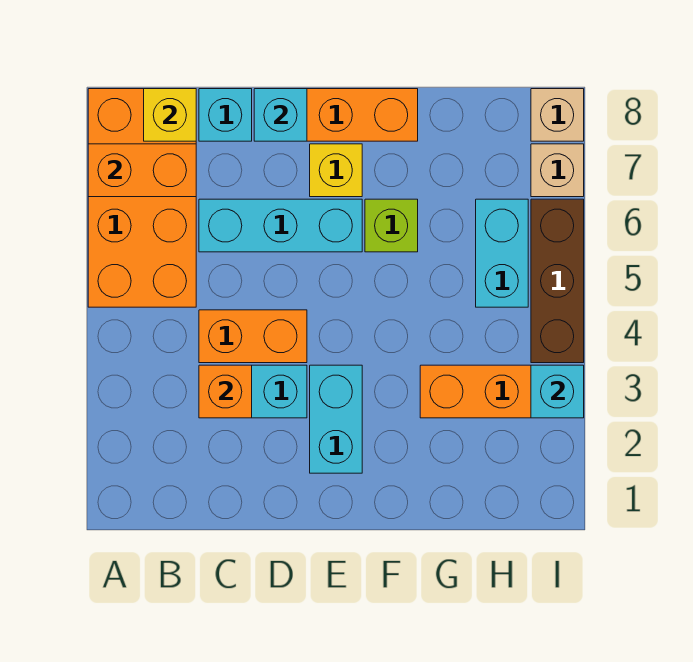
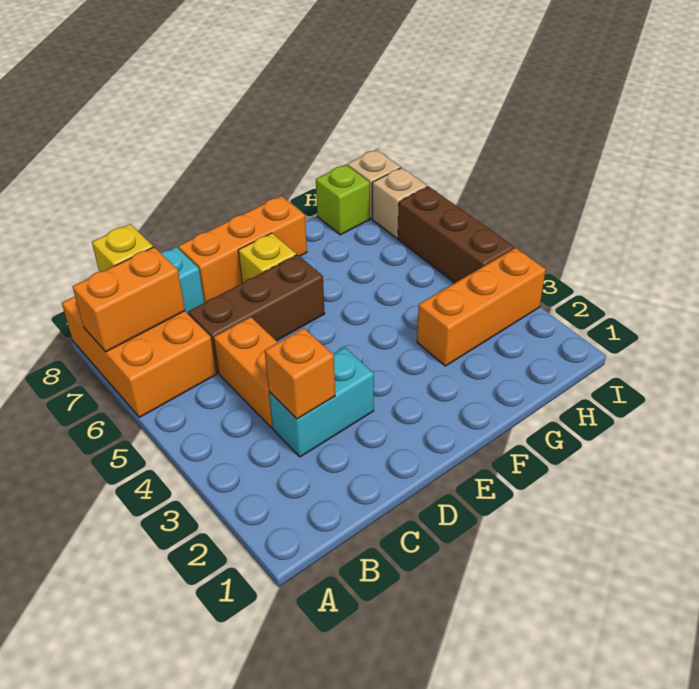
orange 2x4 brick [88,89,196,307] -> orange 2x3 brick [62,296,216,417]
orange 1x2 brick [199,310,307,363] -> orange 1x2 brick turned to [214,317,278,428]
cyan 1x3 brick [199,199,362,252] -> brown 1x3 brick [188,255,325,373]
cyan 1x1 brick [254,89,307,141] -> none
cyan 1x2 brick [310,365,362,473] -> none
lime 1x1 brick [365,199,418,252] -> lime 1x1 brick moved to [316,164,370,235]
cyan 1x2 brick [476,199,528,307] -> none
cyan 1x1 brick [531,365,584,418] -> none

